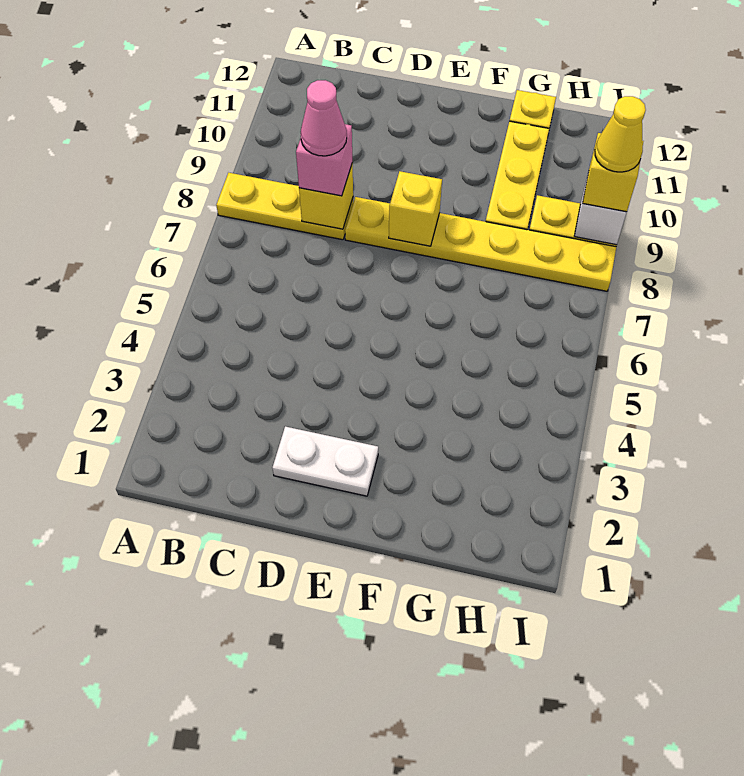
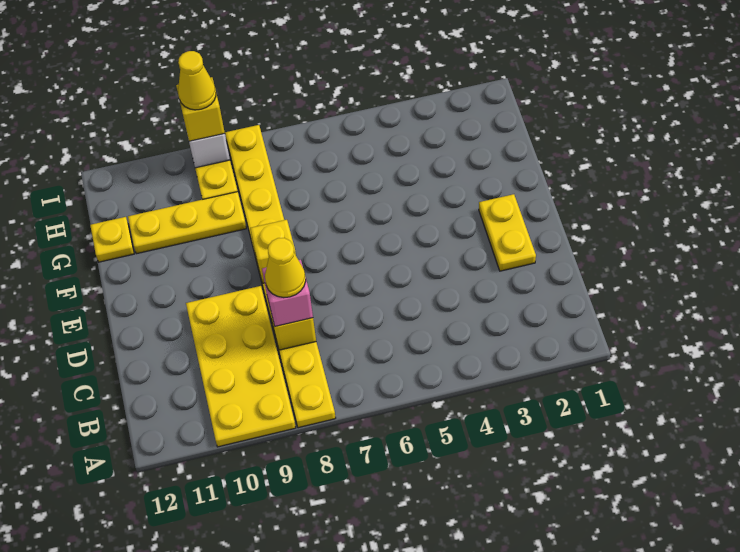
none -> yellow 2x4 plate [186,286,296,447]
pink 1x1 cone [301,80,347,156] -> yellow 1x1 cone [265,238,306,298]
white 1x2 plate [272,426,378,496] -> yellow 1x2 plate [479,194,536,271]

